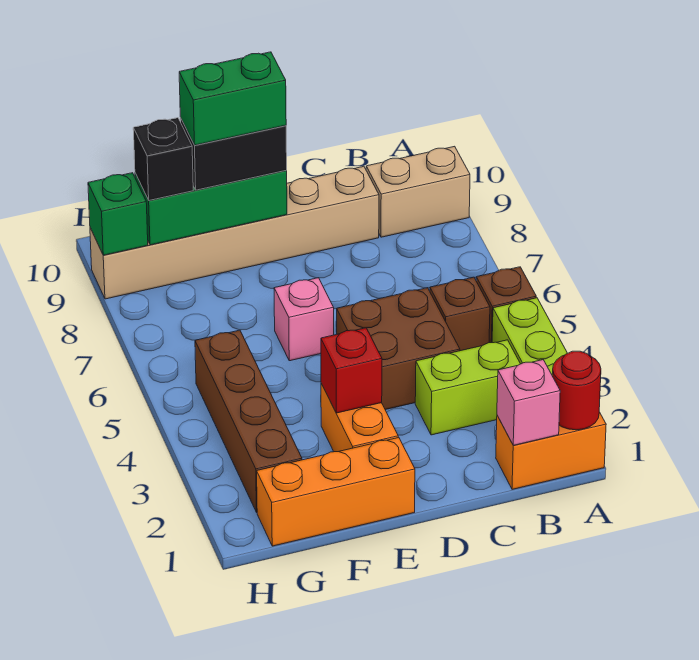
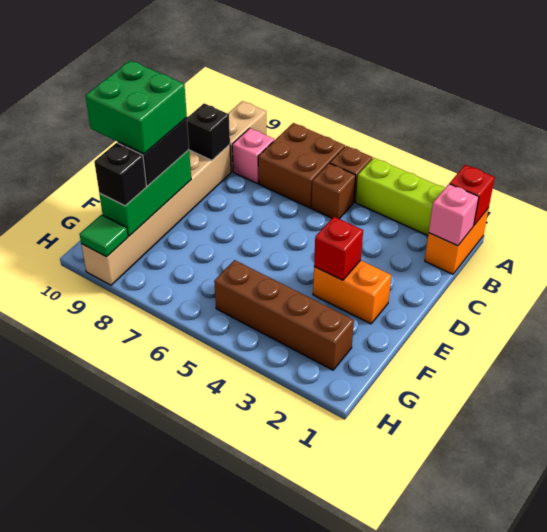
red 1x1 round brick [552,351,601,430] -> red 1x1 brick [450,165,495,225]
lime 1x2 brick [415,340,520,435] -> none
brown 2x2 brick [337,288,460,410] -> brown 2x2 brick moved to [258,123,345,208]
none -> black 1x1 brick [187,103,230,160]
orange 1x3 brick [257,437,415,546] -> none
pink 1x1 brick [274,278,334,361] -> pink 1x1 brick moved to [232,128,274,183]
green 1x2 brick [179,52,286,145] -> green 2x2 brick [85,60,187,154]
green 1x1 brick [88,173,148,255] -> green 1x1 tile [80,215,128,257]

